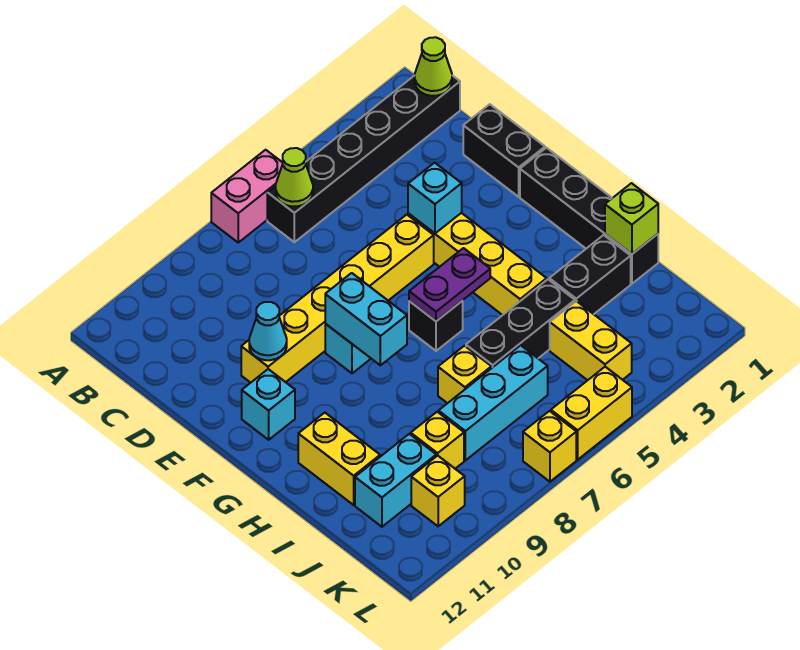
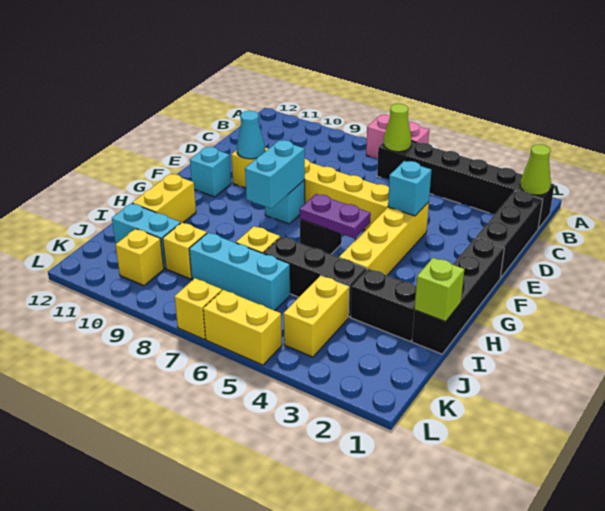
black 1x2 brick [463,104,545,197] -> black 1x3 brick [476,191,543,278]

